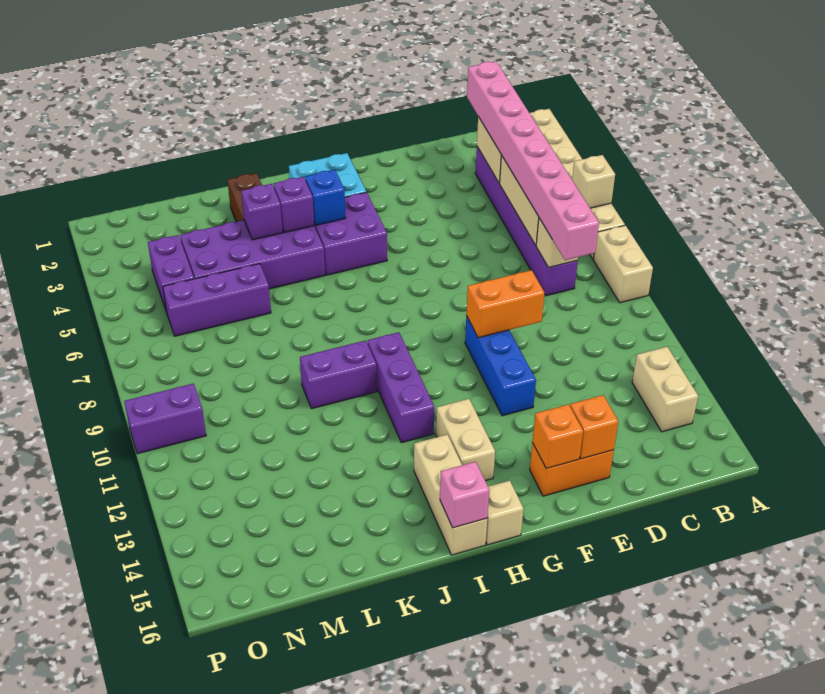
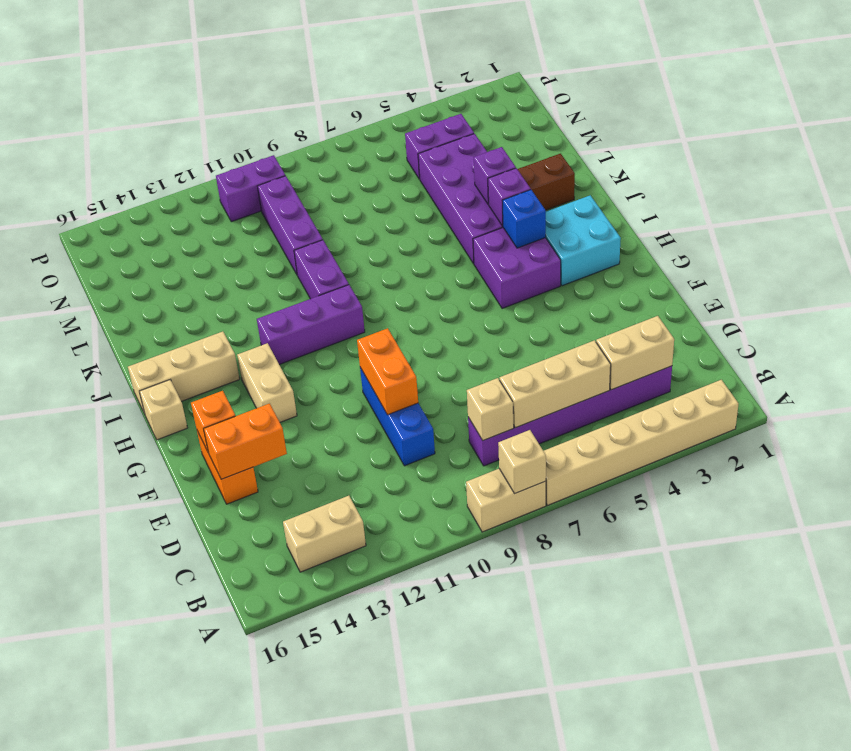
tan 1x1 brick [572,155,615,208] -> tan 1x1 brick moved to [498,430,546,494]
pink 1x8 brick [467,61,599,260] -> none
orange 1x1 brick [570,395,618,459] -> orange 1x2 brick [204,404,287,479]
blue 1x3 brick [465,316,536,416] -> blue 1x3 brick turned to [360,368,435,466]
tan 1x2 brick [436,399,495,481] -> tan 1x2 brick turned to [237,343,297,422]
pink 1x1 brick [440,462,489,528] -> none
purple 1x3 brick [163,264,271,336] -> purple 1x3 brick moved to [258,176,323,274]
purple 1x2 brick [124,383,206,454] -> purple 1x2 brick turned to [216,155,285,222]

